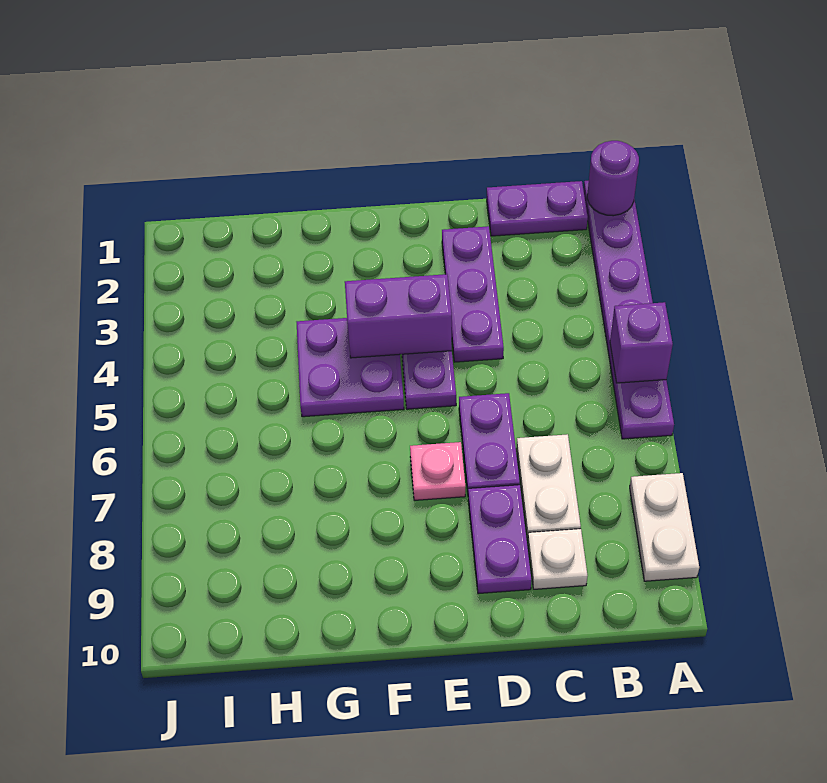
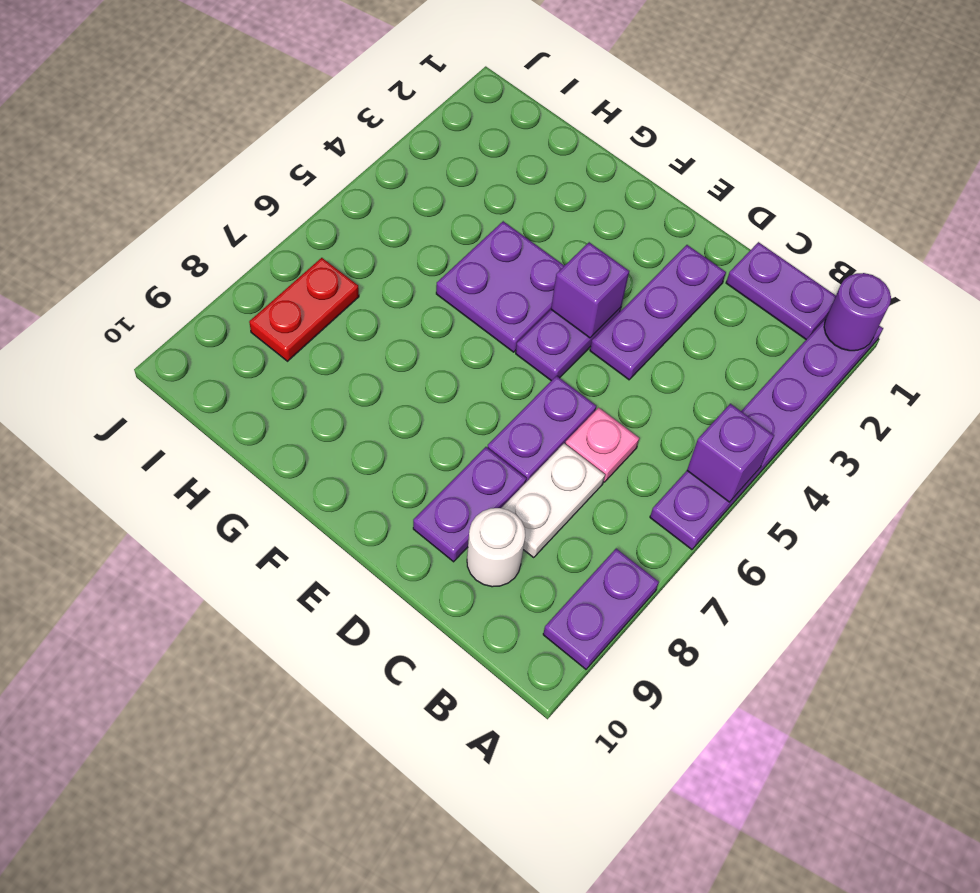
white 1x2 plate [630,473,699,581] -> purple 1x2 plate [543,549,659,669]
white 1x1 plate [528,529,588,589] -> white 1x1 round brick [467,508,525,587]
purple 1x2 brick [345,274,452,358] -> purple 1x1 brick [551,242,629,338]
pink 1x1 plate [410,442,466,500] -> pink 1x1 plate moved to [565,408,639,482]
none -> red 1x2 plate [249,258,359,361]

